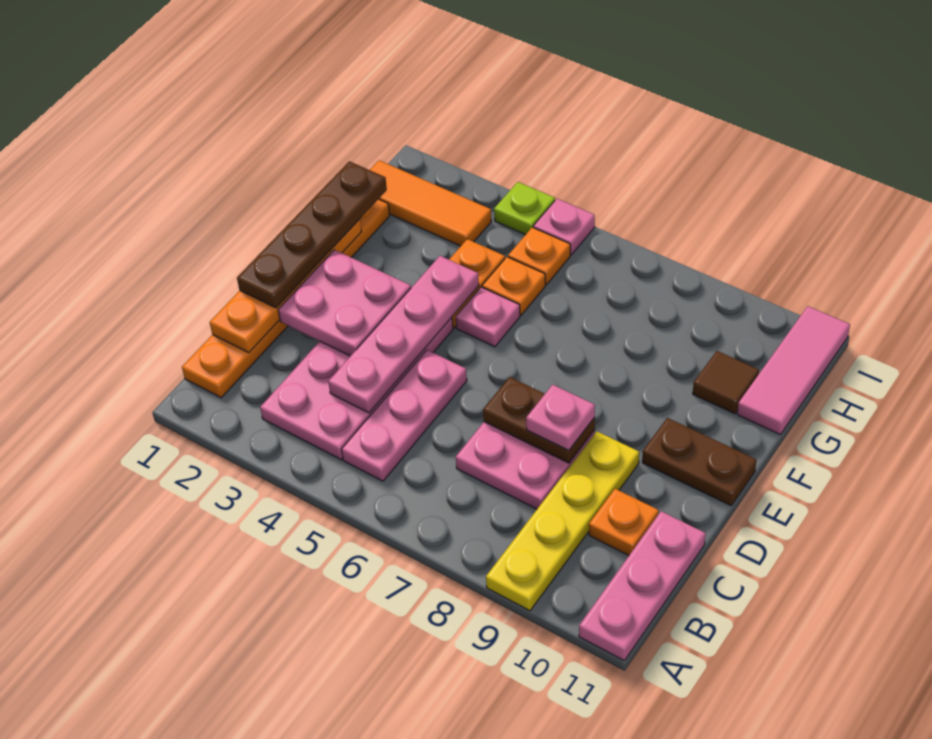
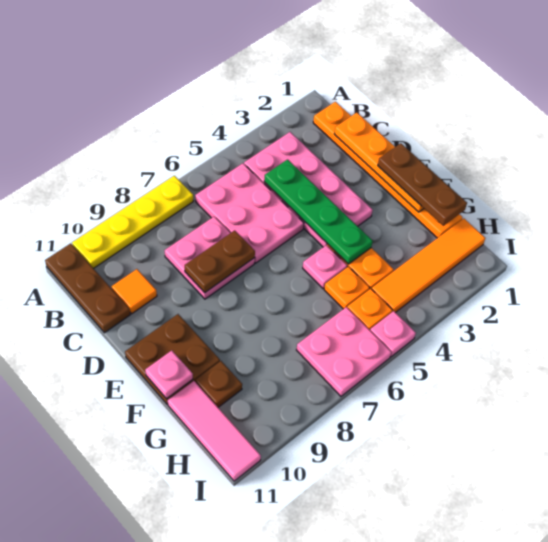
yellow 1x4 plate [486,432,639,611] -> yellow 1x4 plate turned to [72,176,193,269]
pink 1x3 plate [579,511,706,661] -> brown 1x3 plate [45,243,130,333]
pink 1x3 plate [342,350,467,481] -> pink 2x3 plate [195,163,304,263]
pink 1x4 plate [328,256,479,413] -> green 1x4 plate [264,160,373,264]
orange 1x1 plate [589,489,659,555] -> orange 1x1 tile [112,269,157,314]
brown 1x4 plate [237,161,387,308] -> brown 1x3 plate [378,143,467,226]
pink 2x2 plate [278,250,411,356] -> pink 2x2 plate moved to [297,307,391,396]
pink 1x1 plate [526,385,595,451] -> pink 1x1 plate moved to [145,350,193,399]
brown 1x2 plate [642,418,756,506] -> brown 2x2 plate [125,314,220,404]
brown 1x1 tile [693,351,759,414] -> brown 1x1 plate [195,361,242,407]
orange 1x3 tile [370,160,492,246] -> orange 1x4 tile [372,218,485,313]
lime 1x1 plate [494,182,555,235] -> none

